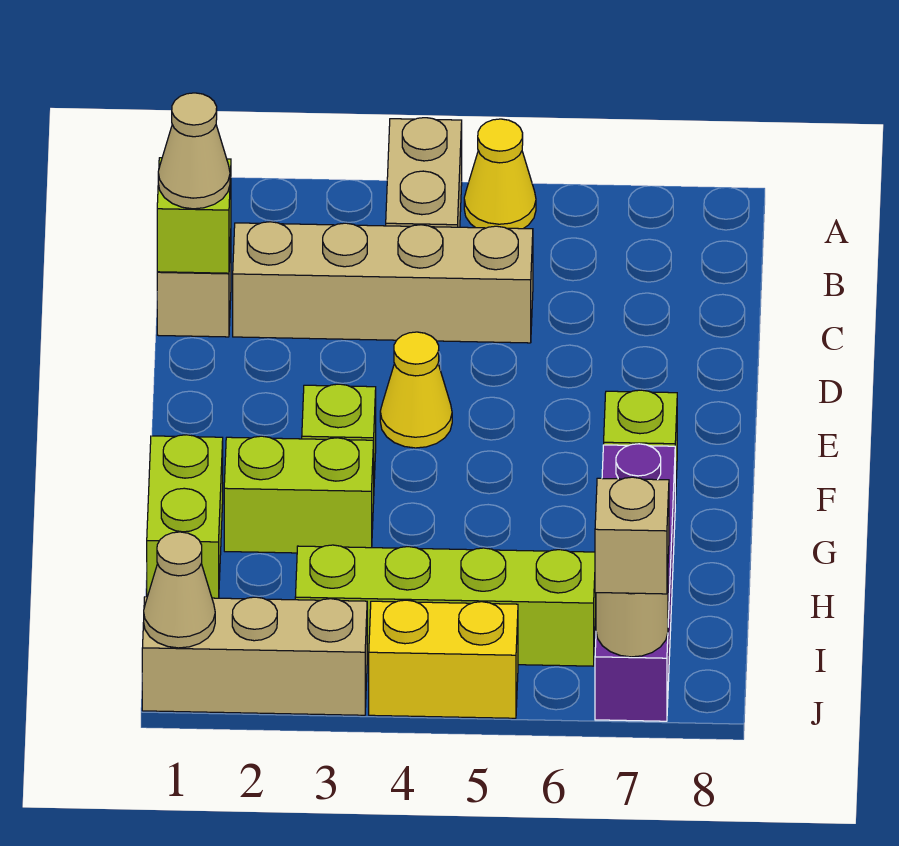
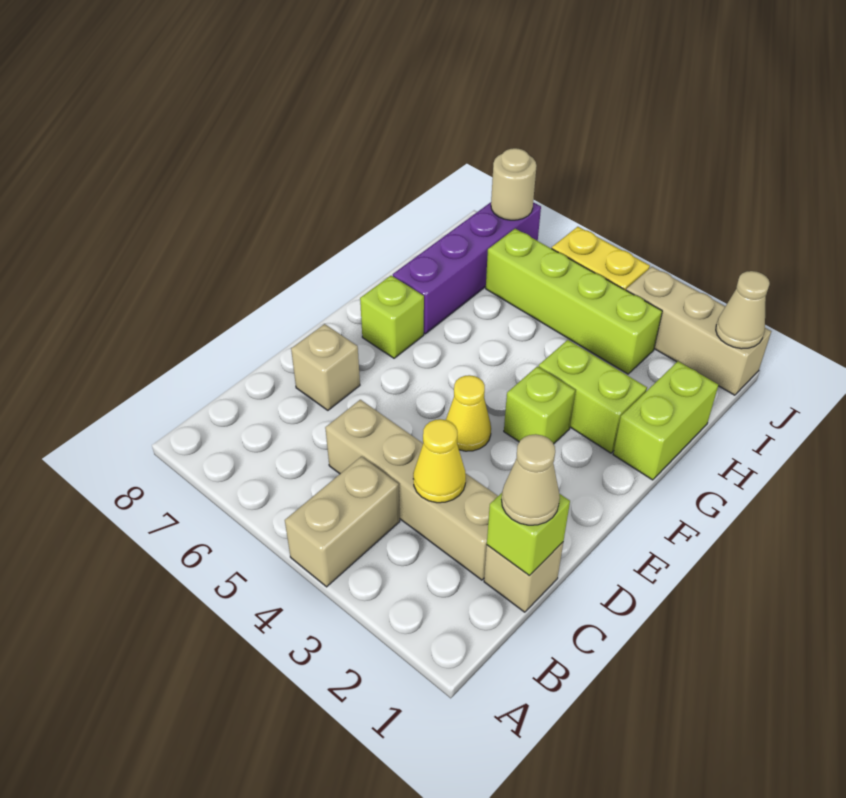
yellow 1x1 cone [464,119,536,229] -> yellow 1x1 cone moved to [413,419,466,503]
tan 1x1 brick [595,477,669,594] -> tan 1x1 brick moved to [291,324,360,410]

